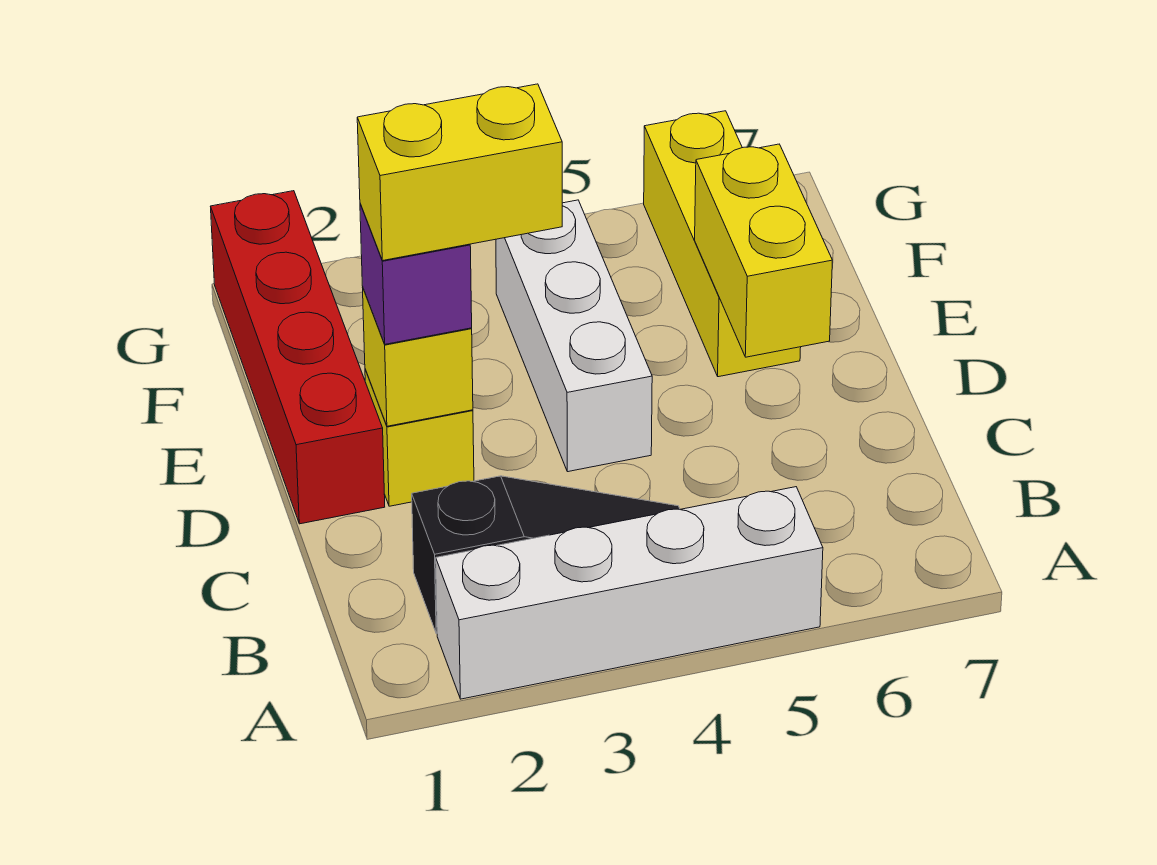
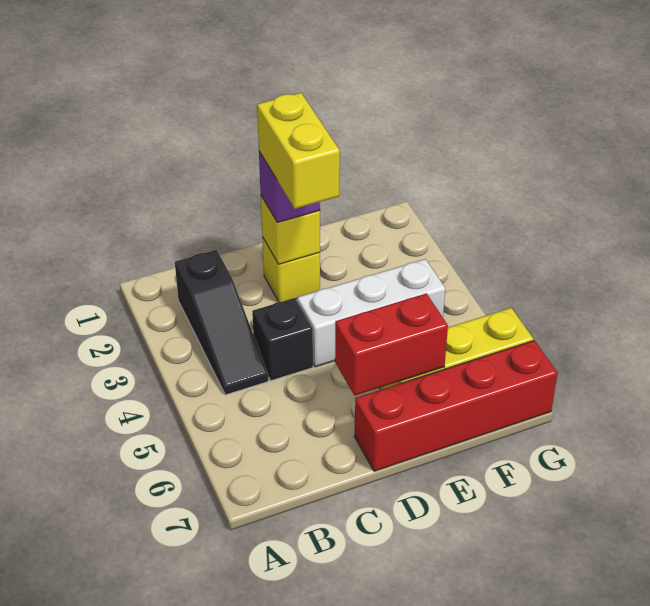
white 1x4 brick [436,487,823,699] -> none
none -> black 1x1 brick [252,298,313,381]
red 1x4 brick [211,191,385,524] -> red 1x4 brick moved to [354,340,558,471]
yellow 1x2 brick [695,144,832,357] -> red 1x2 brick [335,293,448,396]

